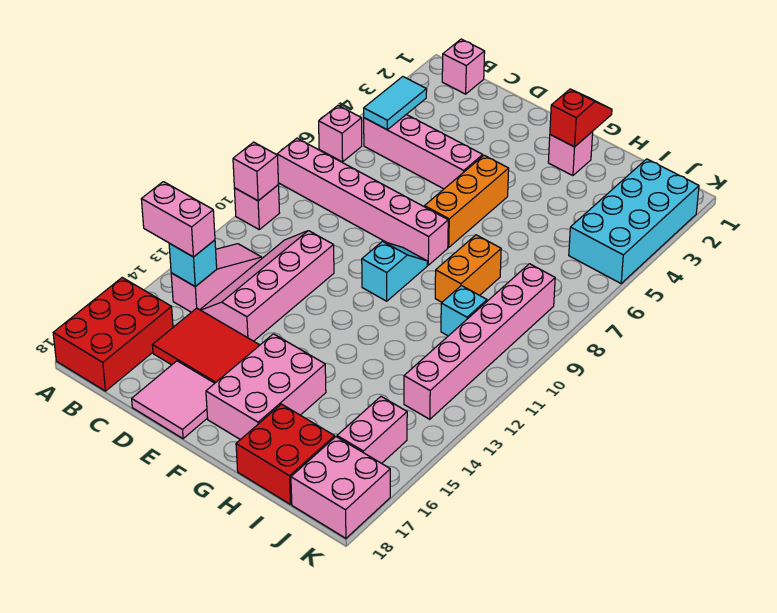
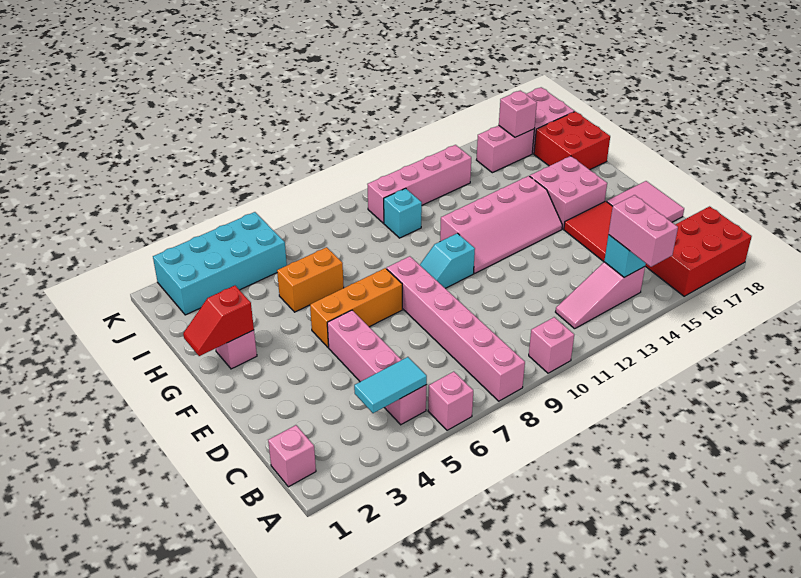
pink 1x1 brick [233,142,278,201] -> pink 1x1 brick moved to [499,91,537,137]
pink 2x4 slope [200,231,334,341] -> pink 2x4 slope moved to [440,176,562,273]
pink 2x3 brick [206,334,326,440] -> pink 2x2 brick [530,156,607,229]
orange 1x2 brick [435,235,501,302] -> orange 1x2 brick moved to [277,247,344,312]
pink 1x6 brick [404,264,555,419] -> pink 1x4 brick [367,145,471,223]

